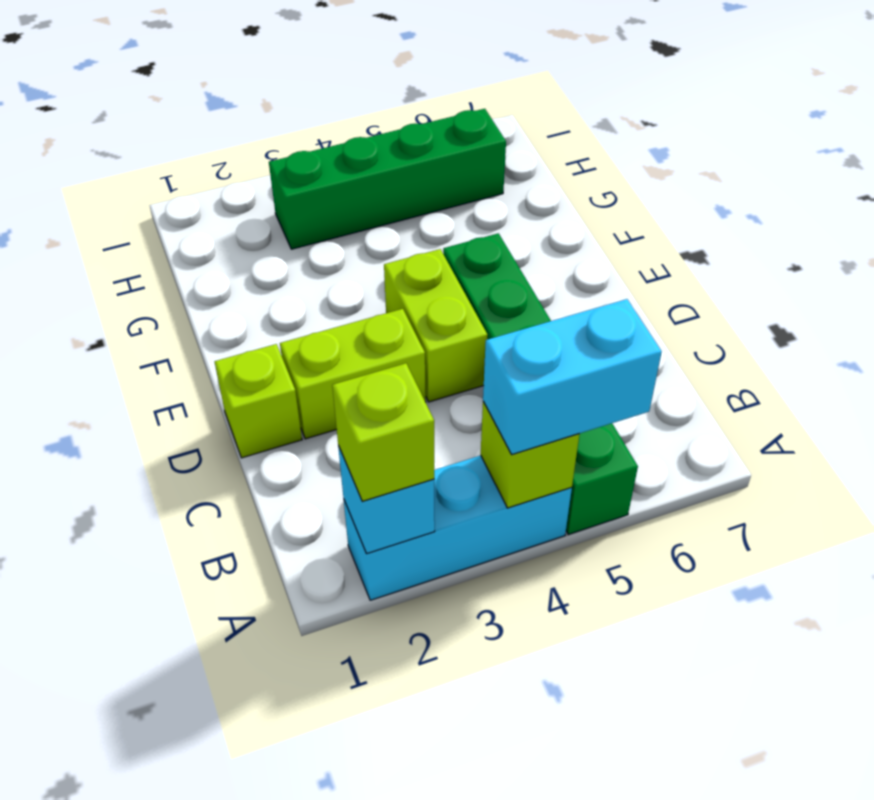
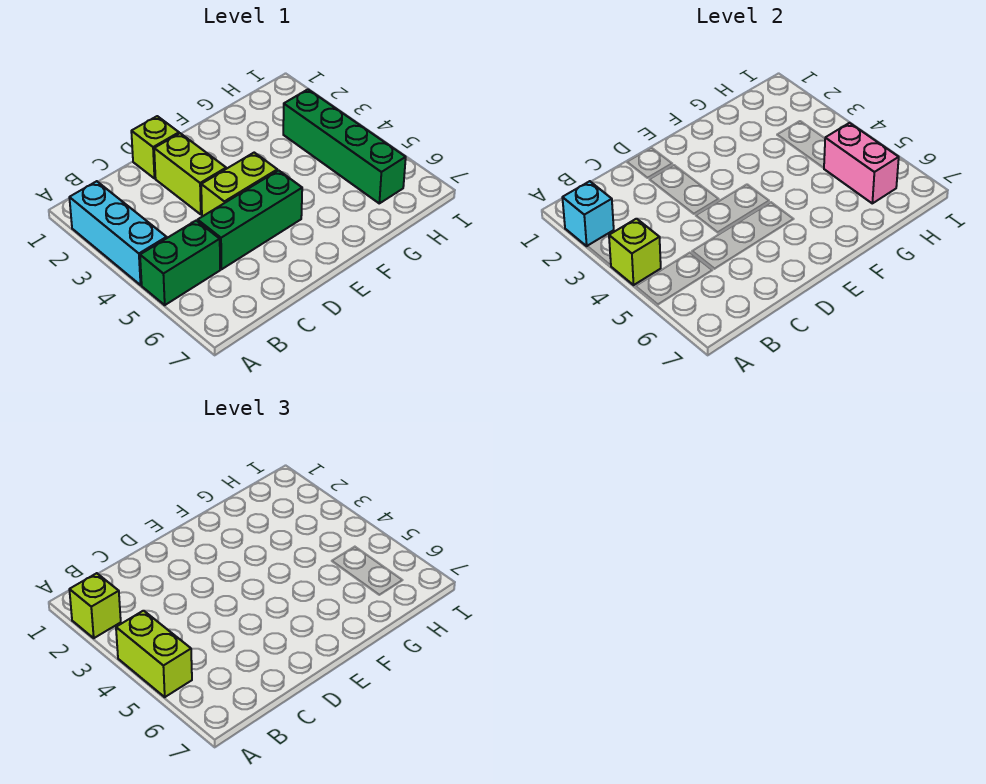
cyan 1x2 brick [483,299,662,454] -> lime 1x2 brick [116,611,192,697]
none -> pink 1x2 brick [824,123,899,203]

